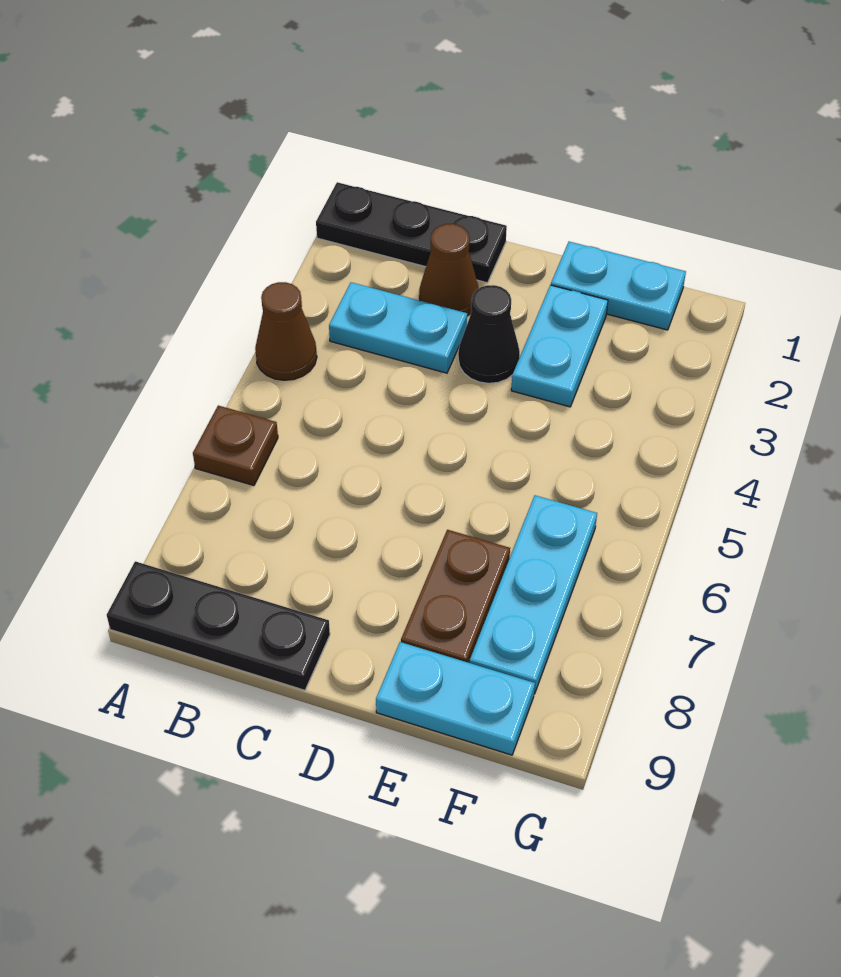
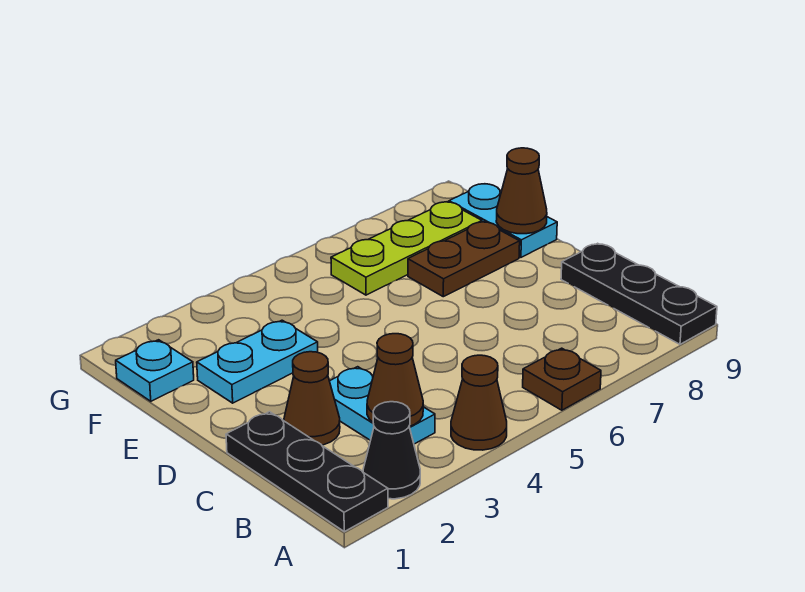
none -> brown 1x1 cone [367,334,423,427]
black 1x1 cone [458,285,520,383] -> black 1x1 cone moved to [363,402,420,499]
cyan 1x2 plate [551,242,686,330] -> cyan 1x1 plate [116,340,194,401]
none -> brown 1x1 cone [496,148,547,234]
cyan 1x3 plate [470,495,597,694] -> lime 1x3 plate [331,202,482,295]

